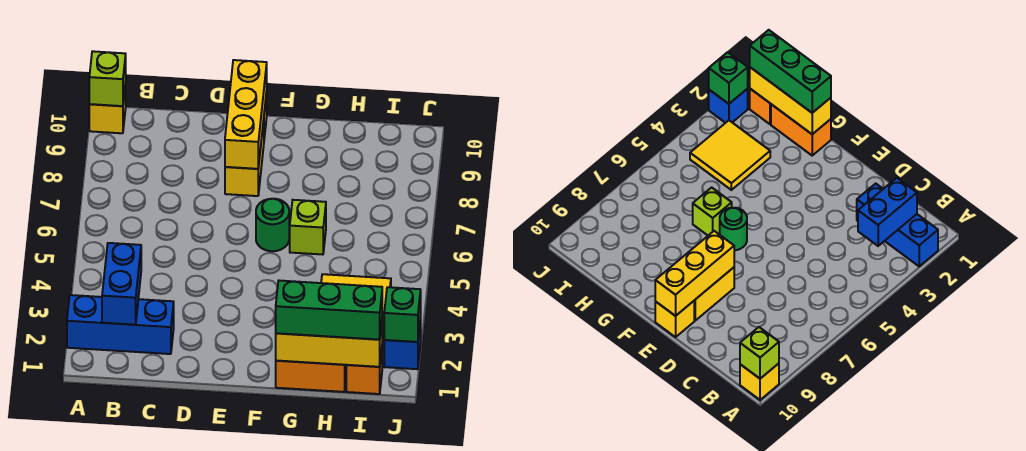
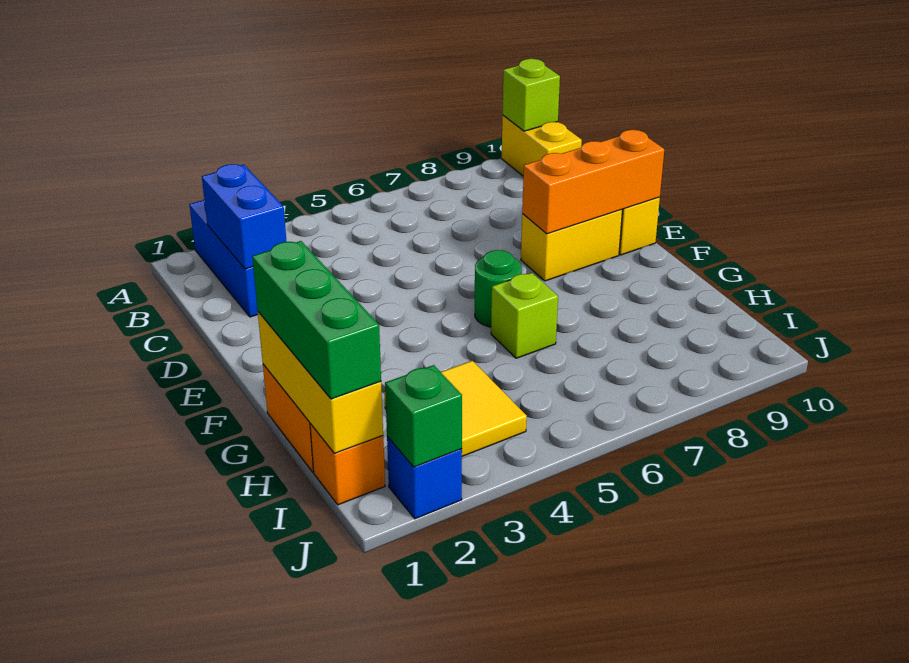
yellow 1x1 brick [89,83,126,133] -> yellow 1x2 brick [502,116,582,176]
blue 1x2 brick [102,243,141,325] -> blue 1x2 brick turned to [202,164,287,269]
yellow 1x3 brick [225,60,267,169] -> orange 1x3 brick [522,130,664,234]

